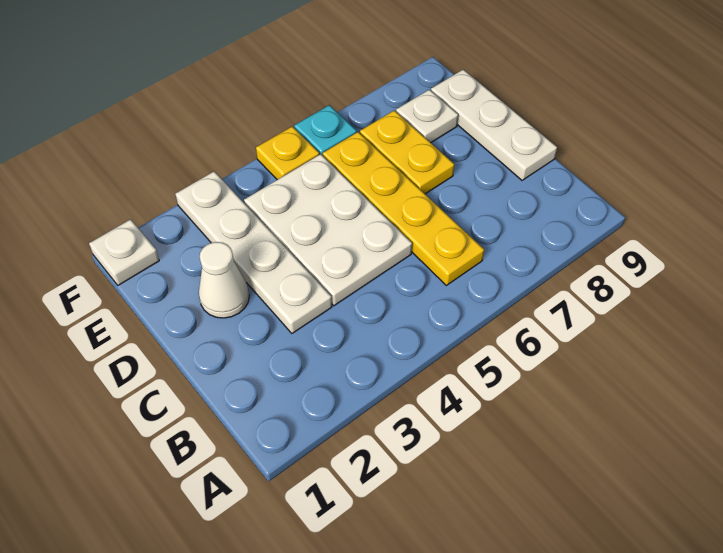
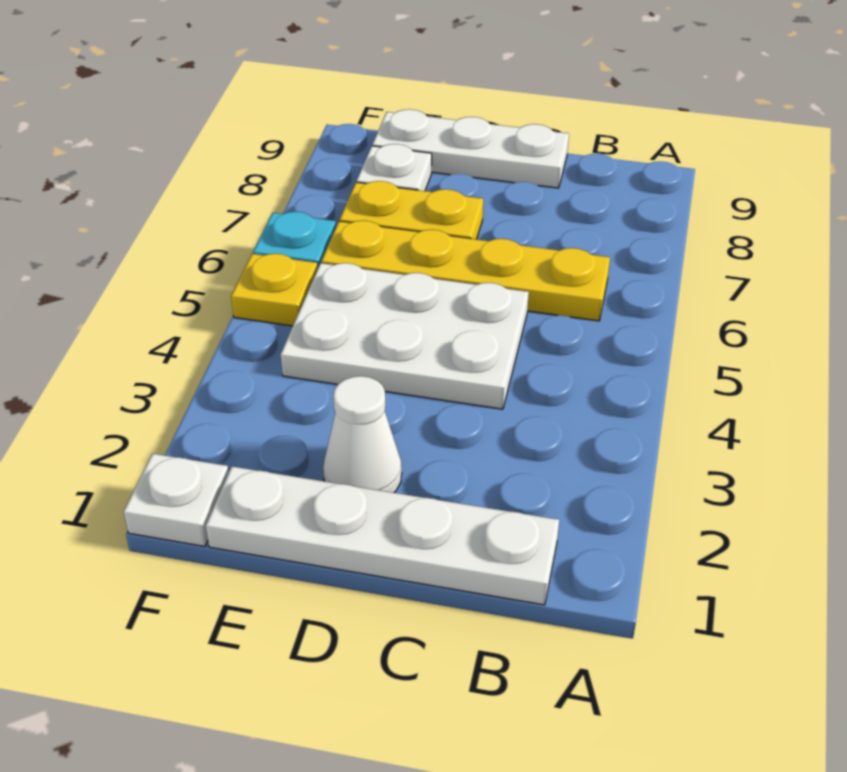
white 1x4 plate [175,171,332,333] -> white 1x4 plate moved to [206,466,559,605]

